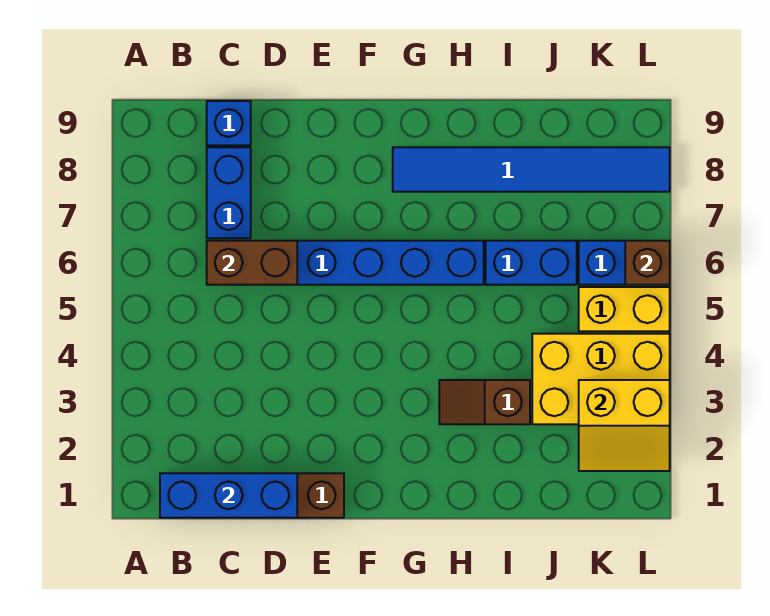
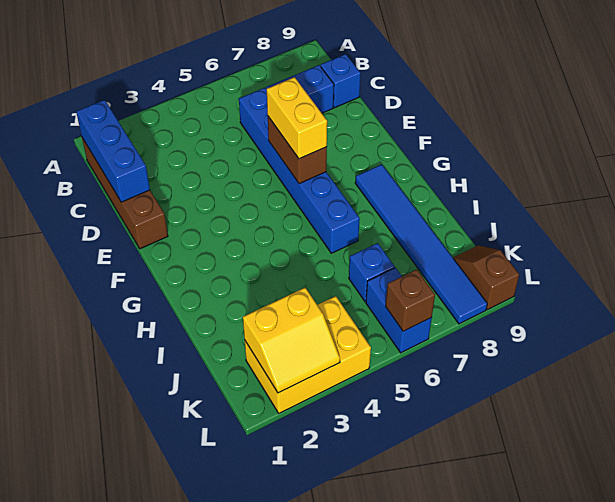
brown 1x2 brick [207,241,297,285] -> brown 1x2 brick moved to [268,117,327,184]
brown 1x2 slope [439,380,530,424] -> brown 1x2 slope moved to [453,245,519,310]
blue 1x2 brick [486,241,577,285] -> blue 1x1 brick [349,243,395,302]
yellow 2x3 brick [532,334,670,424] -> yellow 2x3 brick turned to [245,296,371,413]
yellow 2x2 slope [579,380,670,471] -> yellow 2x2 slope turned to [243,288,340,393]
yellow 1x2 brick [579,287,670,331] -> yellow 1x2 brick moved to [267,77,327,159]

